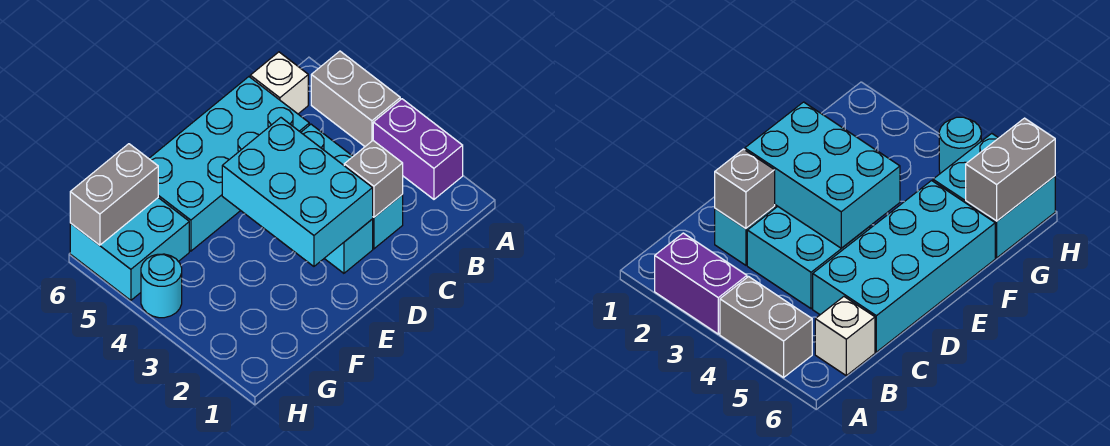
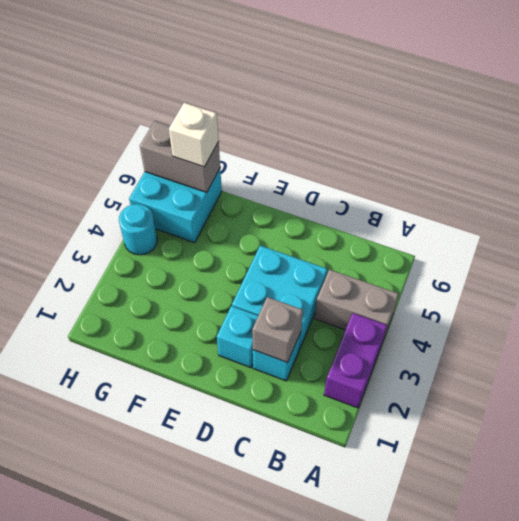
grey 1x2 brick [311,51,400,146] -> grey 1x2 brick turned to [315,270,399,340]
white 1x1 brick [250,52,308,114] -> white 1x1 brick moved to [169,103,219,167]
cyan 2x4 brick [149,77,309,251] -> none
cyan 2x3 brick [222,118,373,266] -> none

